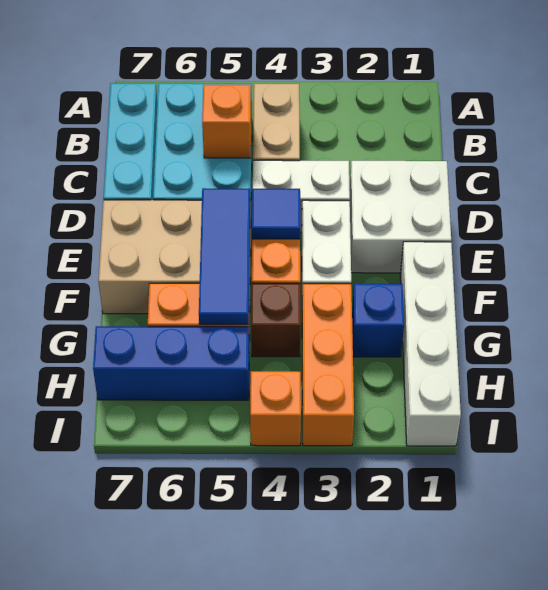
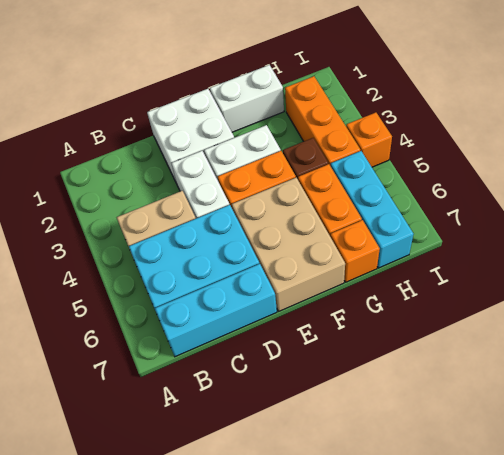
orange 1x1 brick [202,85,251,158] -> orange 1x1 brick moved to [330,220,380,282]
blue 1x1 tile [252,189,300,239] -> none
blue 1x3 tile [199,188,250,324] -> none
white 1x4 brick [400,242,461,446] -> white 1x2 brick [210,65,284,132]
blue 1x1 brick [352,284,404,357] -> none
orange 1x3 brick [302,284,354,446] -> orange 1x3 brick turned to [285,76,360,166]
blue 1x3 brick [93,326,249,400] -> cyan 1x3 brick [331,151,414,268]

